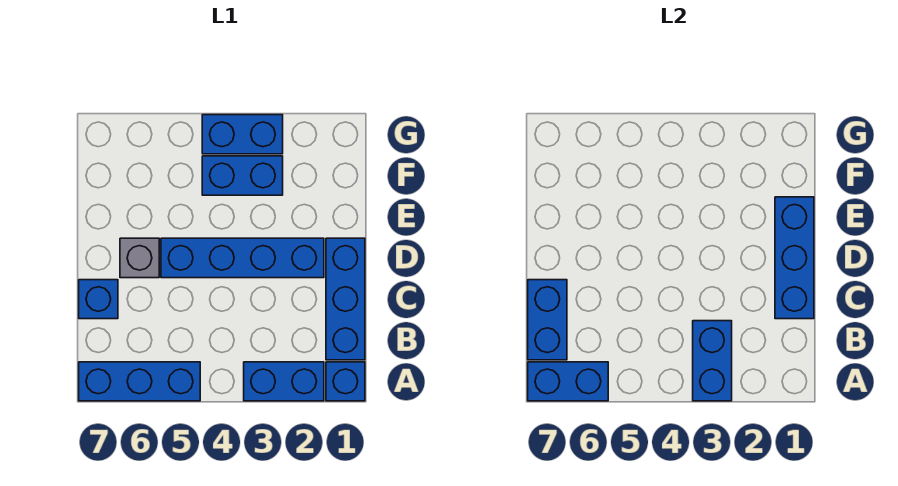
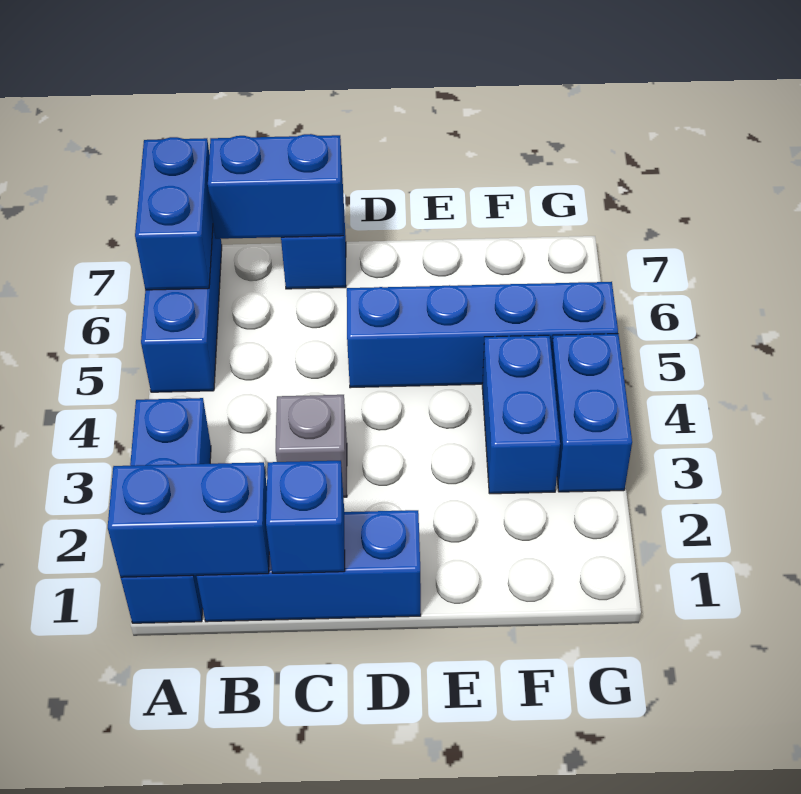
blue 1x2 brick [693,321,732,401] -> blue 1x2 brick moved to [108,462,269,577]
blue 1x3 brick [775,197,814,319] -> blue 1x1 brick [266,461,345,573]
blue 1x4 brick [161,238,324,278] -> blue 1x4 brick turned to [347,282,618,388]
grey 1x1 brick [120,238,159,278] -> grey 1x1 brick moved to [276,395,347,497]

